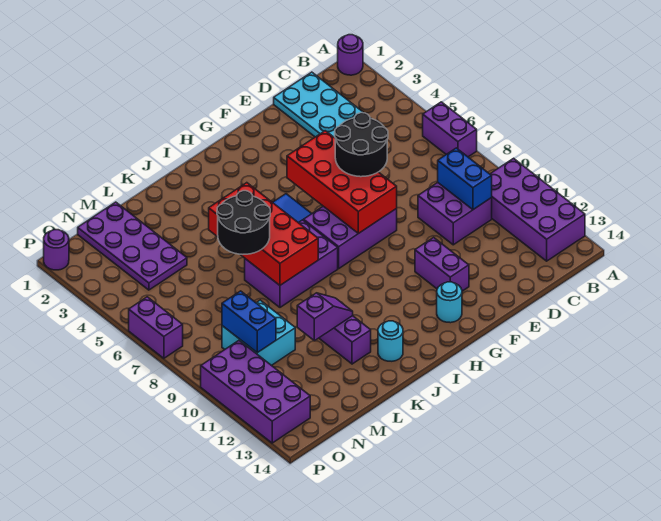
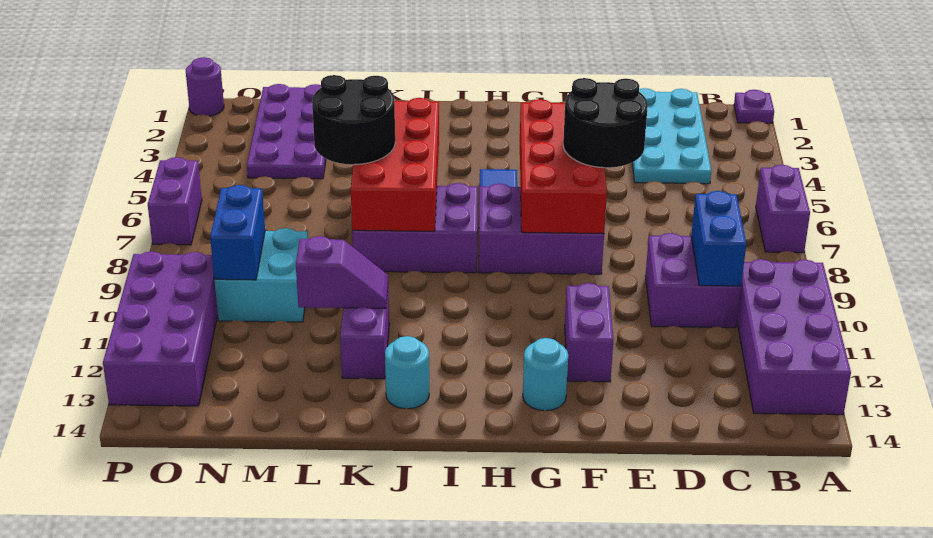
purple 1x1 round brick [338,35,363,75] -> purple 1x1 plate [734,90,774,123]

